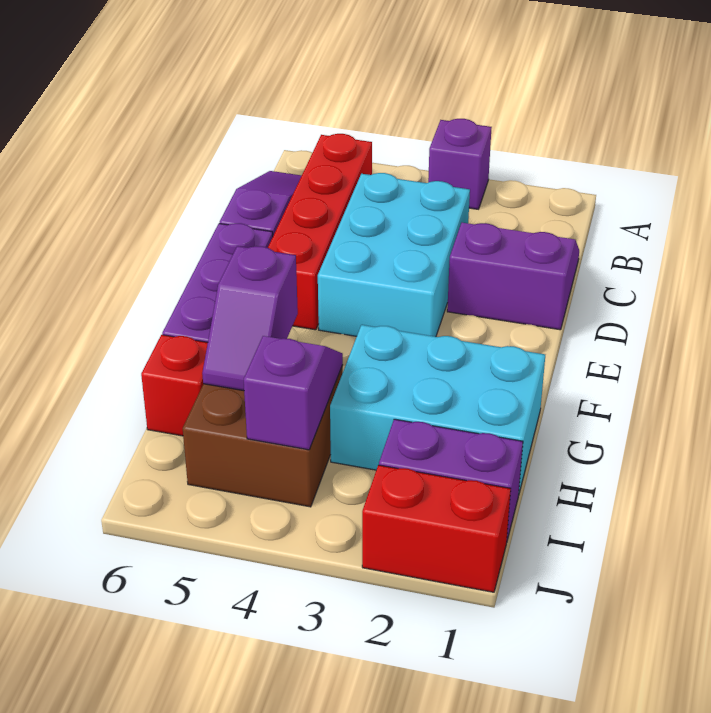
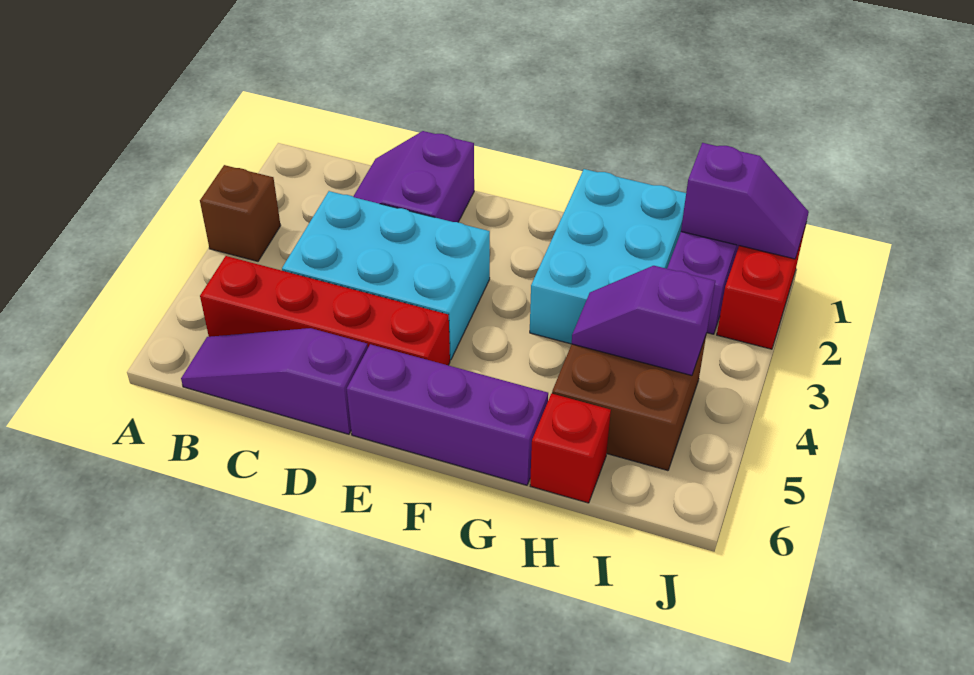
purple 1x1 brick [428,119,492,209] -> brown 1x1 brick [200,165,281,261]
purple 1x2 slope [202,246,298,391] -> purple 1x2 slope moved to [681,143,809,259]

